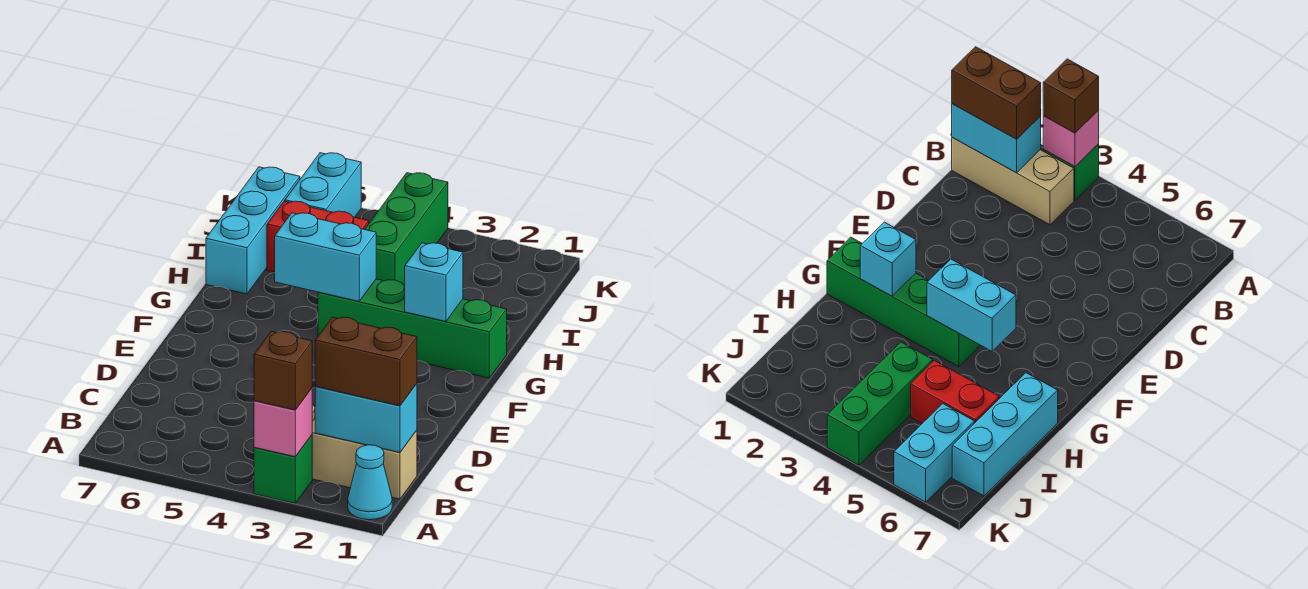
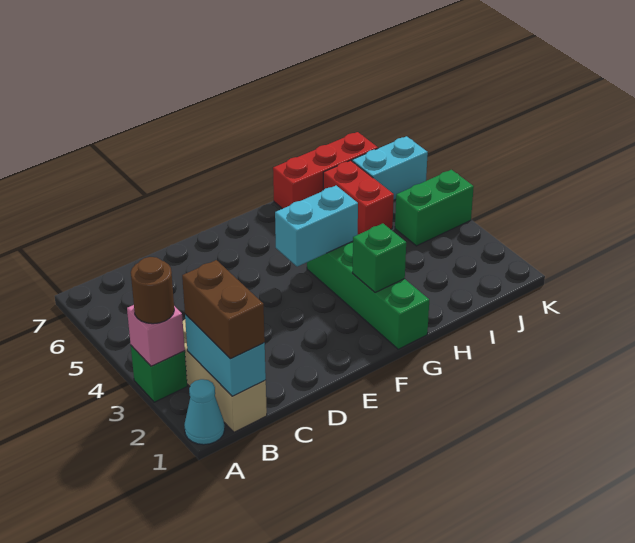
brown 1x1 brick [254,331,312,410] -> brown 1x1 round brick [131,257,174,324]
cyan 1x1 brick [405,243,463,321] -> green 1x1 brick [353,224,406,292]
cyan 1x2 brick [275,213,376,301] -> cyan 1x2 brick turned to [275,186,358,267]
cyan 1x3 brick [206,167,300,294] -> red 1x3 brick [273,132,378,209]
green 1x3 brick [365,173,448,285] -> green 1x2 brick [395,170,474,246]

